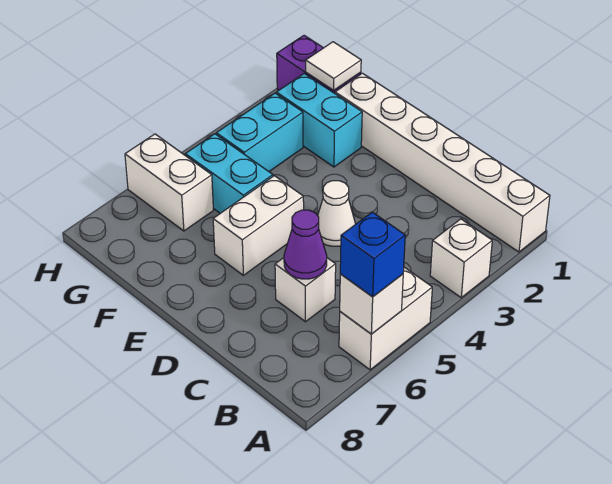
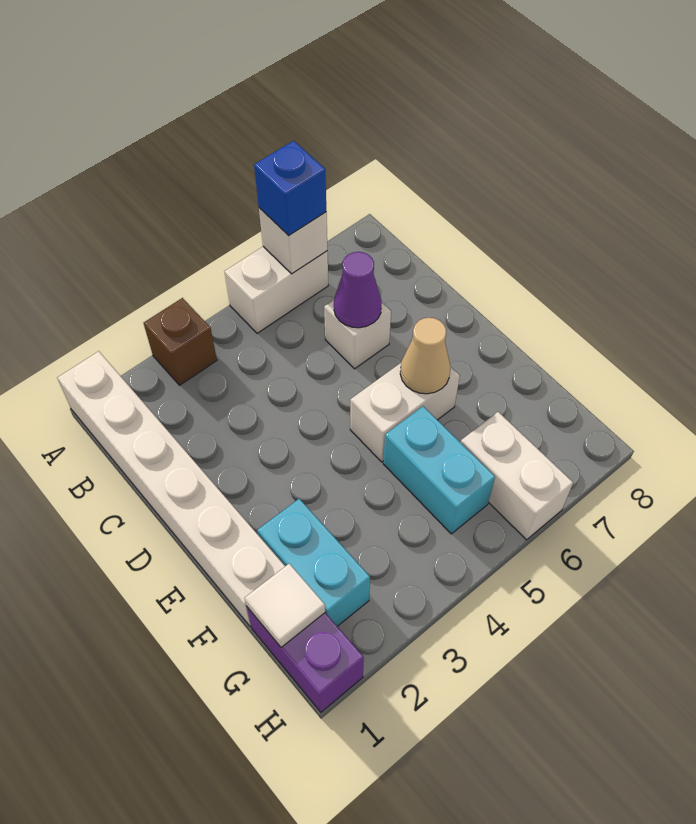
white 1x1 brick [430,219,492,298] -> brown 1x1 brick [144,298,217,385]
white 1x1 cone [318,181,355,246] -> none
none -> tan 1x1 cone [400,318,450,394]
cyan 1x2 brick [216,93,303,171] -> none

